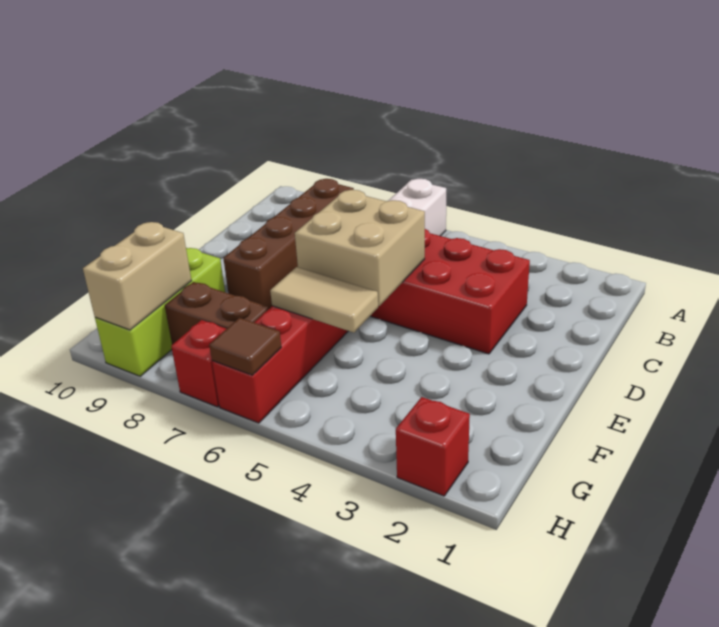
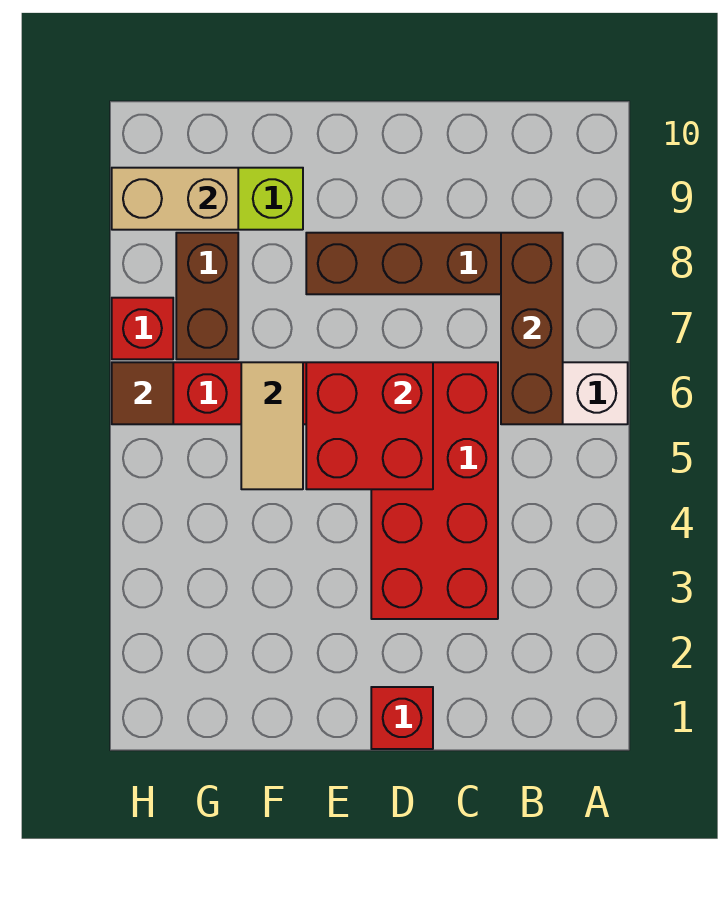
none -> brown 1x3 brick [501,233,563,424]
tan 2x2 brick [295,190,425,306] -> red 2x2 brick [306,362,433,489]
red 1x1 brick [396,397,470,496] -> red 1x1 brick moved to [371,687,433,749]

